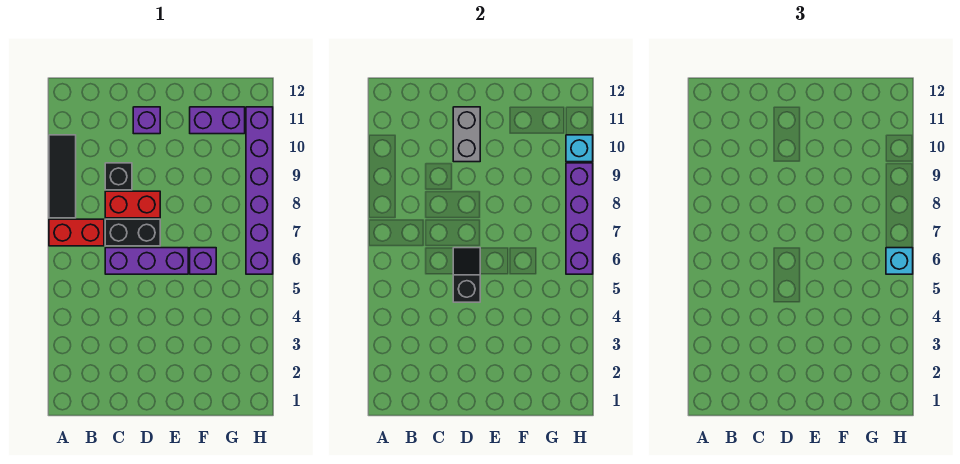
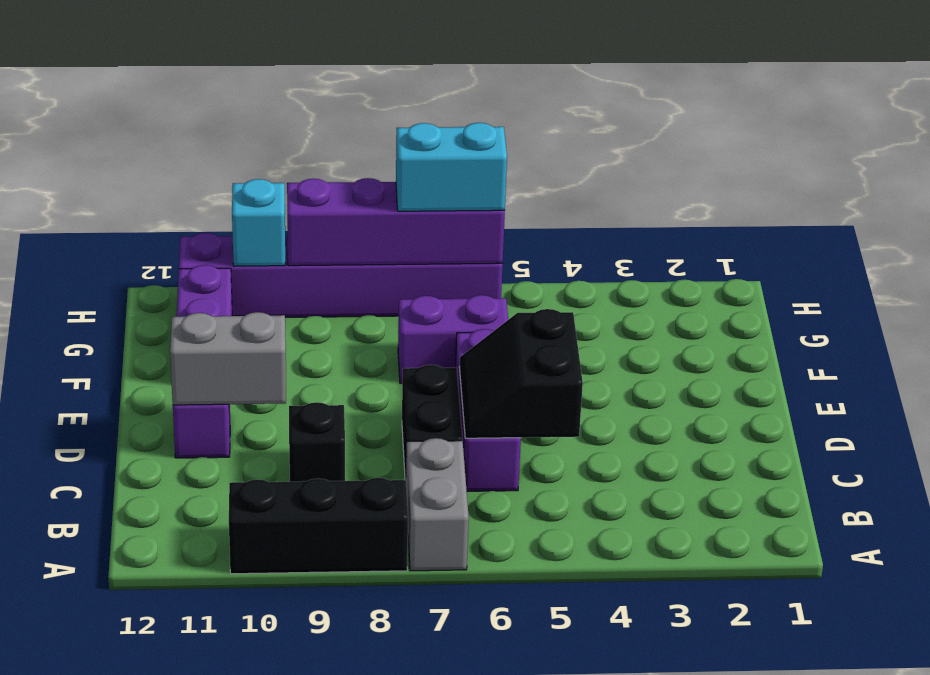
red 1x2 brick [49,219,104,246] -> grey 1x2 brick [406,438,469,571]
black 1x3 tile [49,135,76,218] -> black 1x3 brick [229,478,408,574]
red 1x2 brick [105,191,160,218] -> none
black 1x2 slope [453,248,480,302] -> black 2x2 slope [459,309,583,438]
purple 1x1 brick [190,248,216,274] -> purple 1x2 brick [398,295,508,383]
cyan 1x1 brick [886,248,913,274] -> cyan 1x2 brick [396,123,507,211]

